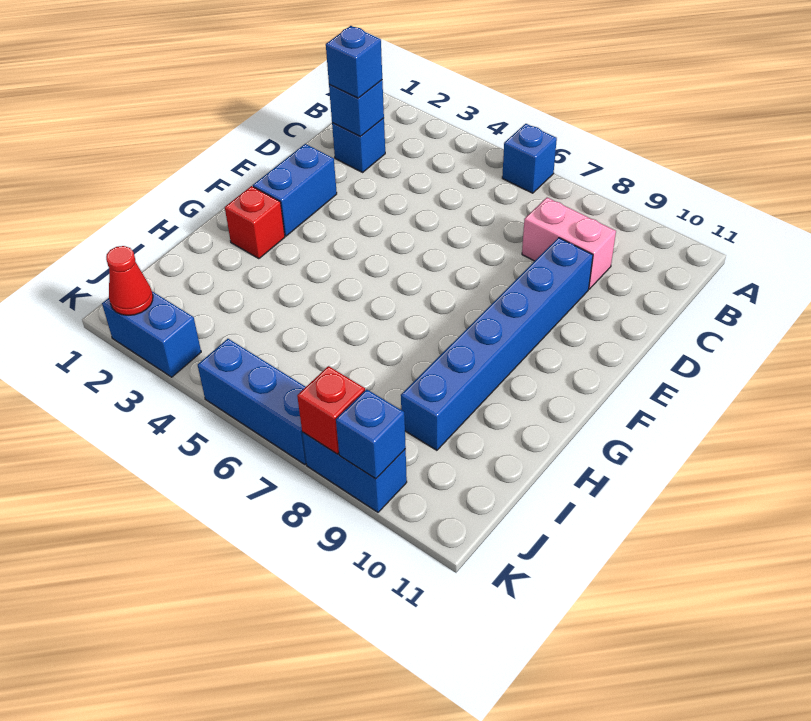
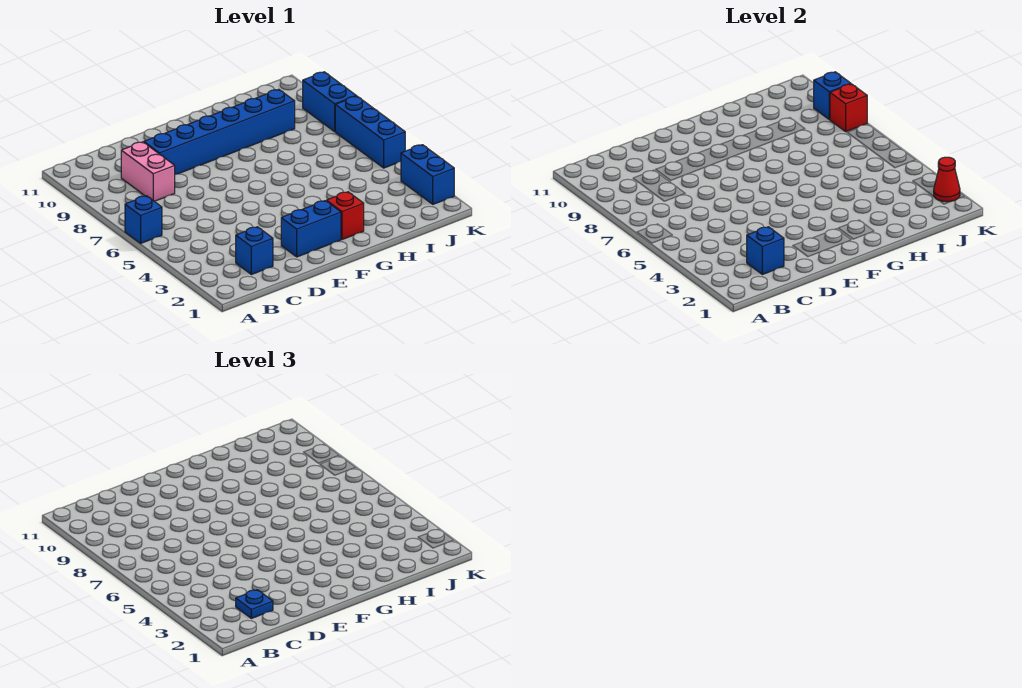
blue 1x1 brick [326,26,382,98] -> blue 1x1 plate [236,590,273,619]

